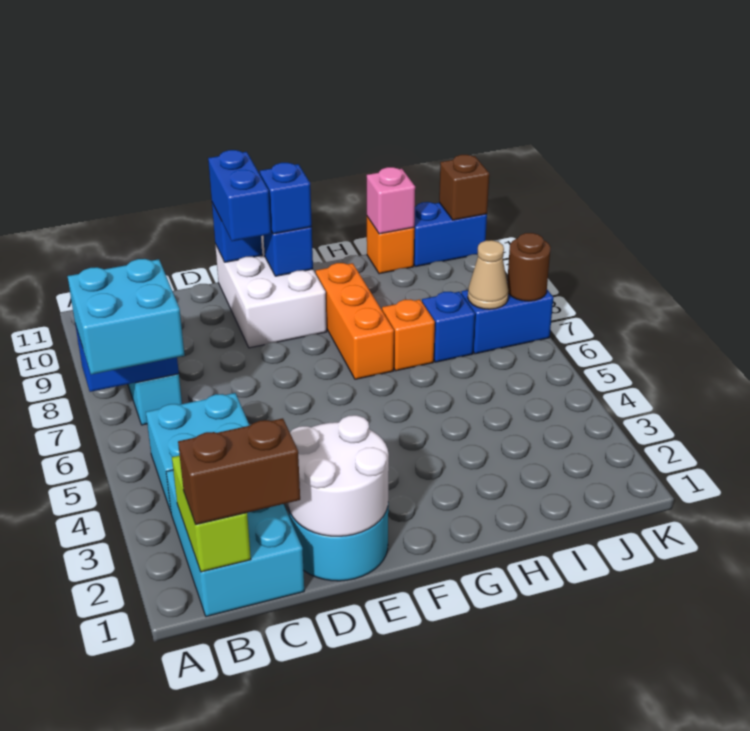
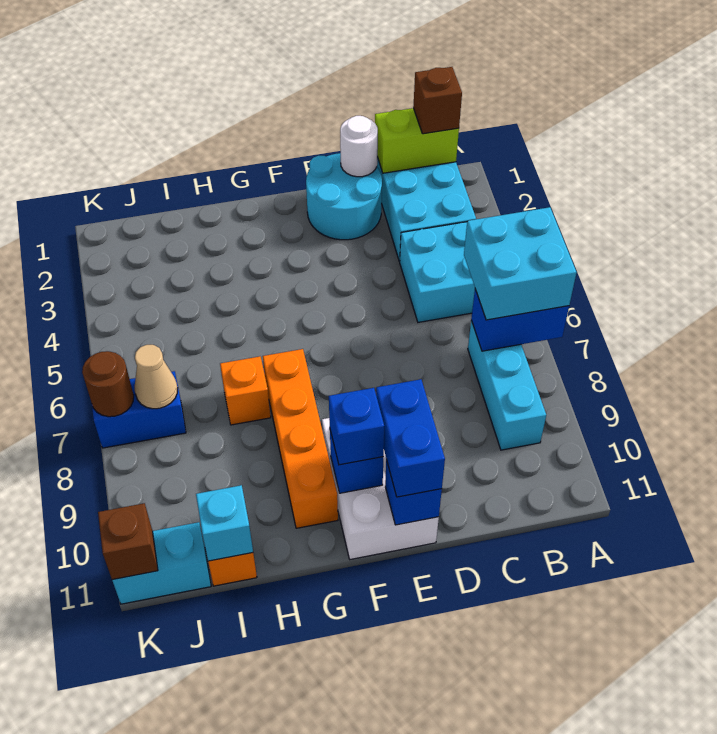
lime 1x2 brick [172,456,251,572] -> lime 1x2 brick turned to [375,108,459,173]
brown 1x2 brick [178,418,300,524] -> brown 1x1 brick [413,67,462,134]
white 2x2 round brick [288,415,389,536] -> white 1x1 round brick [340,116,378,177]
orange 1x3 brick [316,263,394,379] -> orange 1x4 brick [263,349,338,528]
blue 1x1 brick [422,292,475,362] -> none
pink 1x1 brick [367,167,415,234] -> cyan 1x1 brick [196,485,253,561]
blue 1x2 brick [414,202,487,267] -> cyan 1x2 brick [112,522,211,604]

